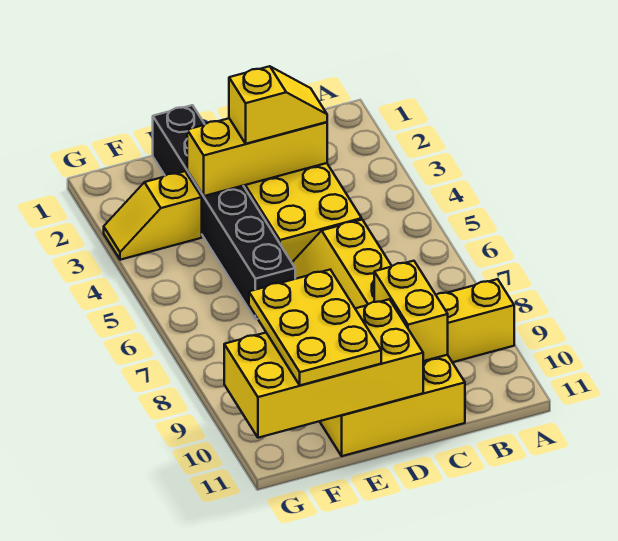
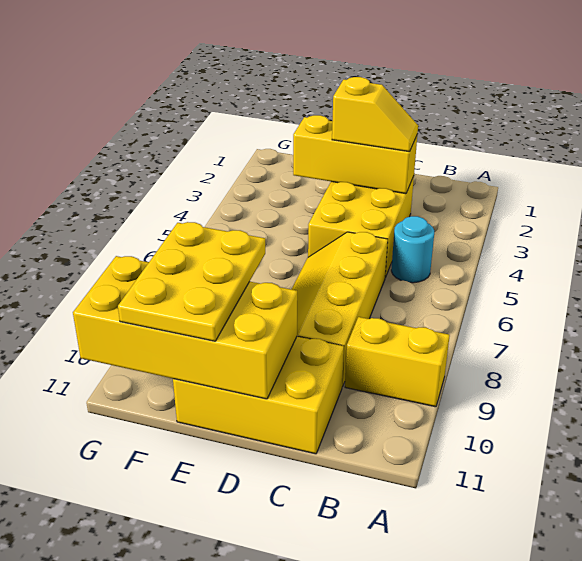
none -> cyan 1x1 round brick [391,216,434,283]
yellow 1x2 brick [374,261,448,361] -> none
black 1x6 brick [153,105,295,319] -> none
yellow 1x2 slope [104,171,202,260] -> none

